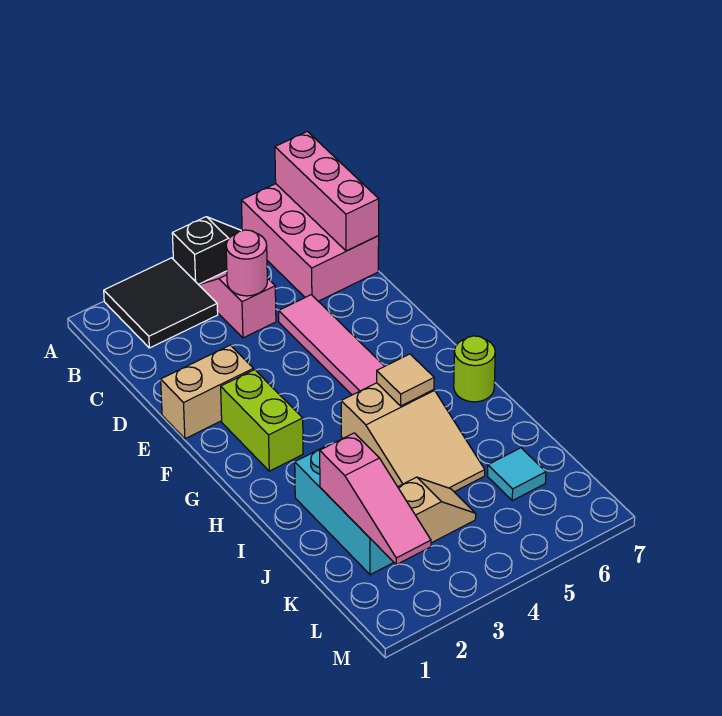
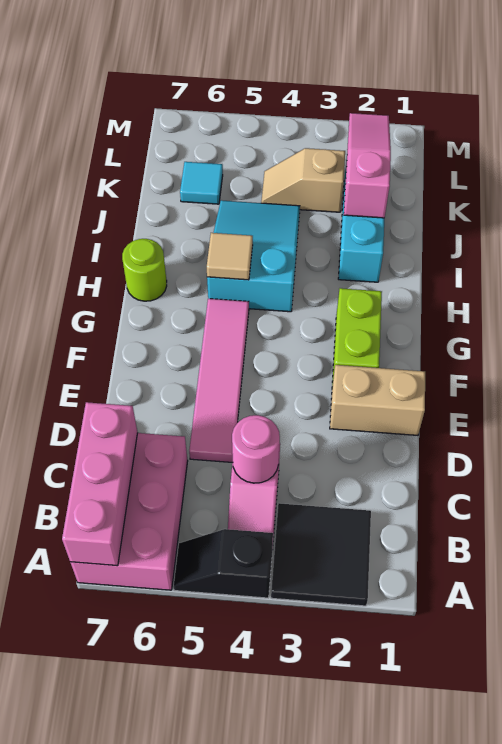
tan 2x3 slope [341,383,485,492] -> cyan 2x3 slope [207,200,300,312]

